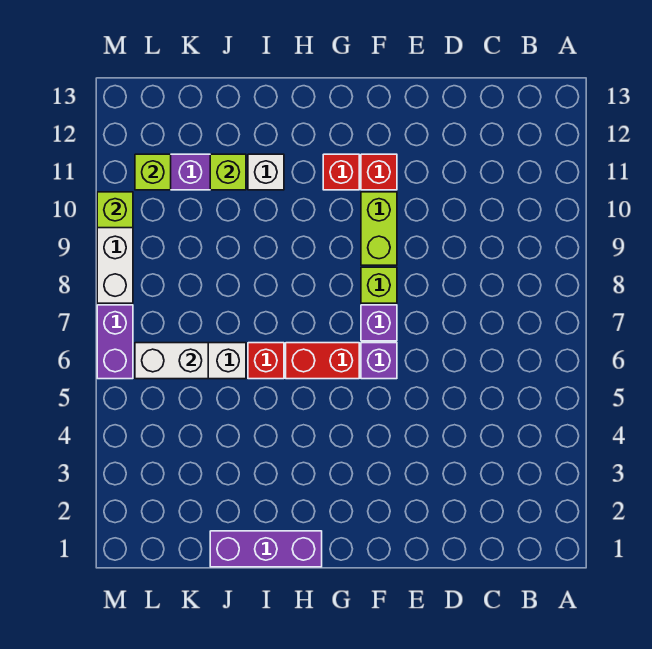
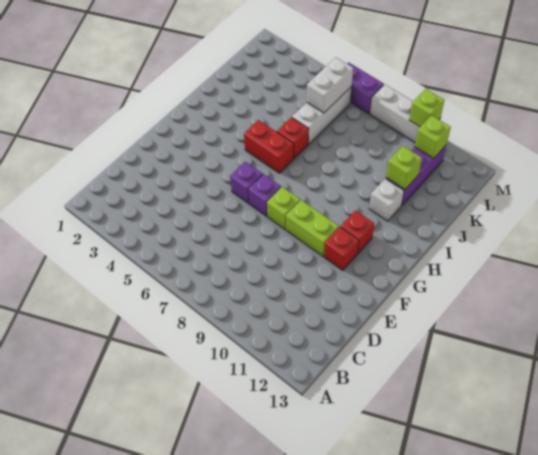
red 1x2 brick [286,343,359,379] -> red 1x2 brick turned to [244,120,294,173]
purple 1x3 brick [210,531,322,567] -> none

